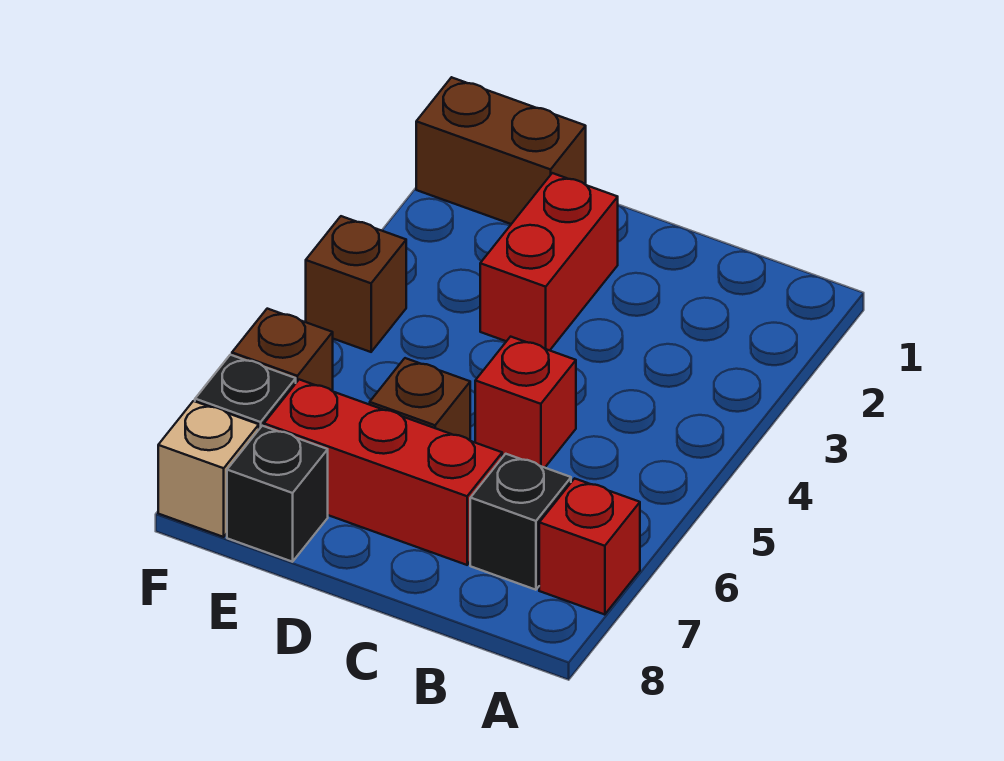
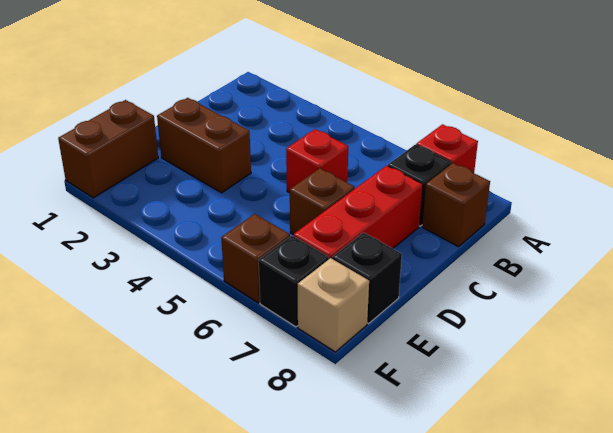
red 1x2 brick [480,173,618,350] -> brown 1x2 brick [157,98,251,193]
brown 1x1 brick [306,216,406,352] -> brown 1x1 brick moved to [422,163,490,247]

